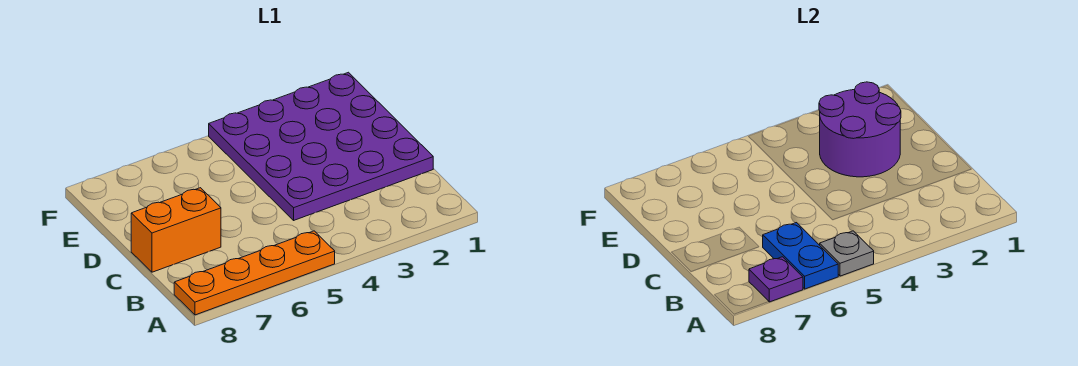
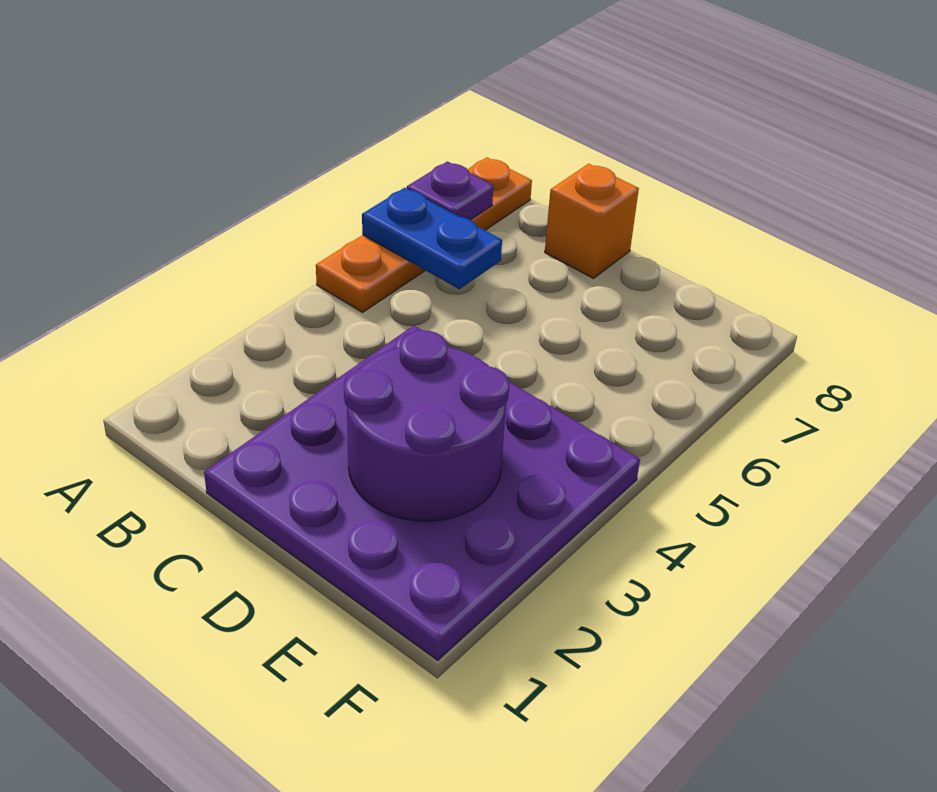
grey 1x1 plate [820,231,874,276] -> none
orange 1x2 brick [131,188,221,272] -> orange 1x1 brick [545,164,639,278]

